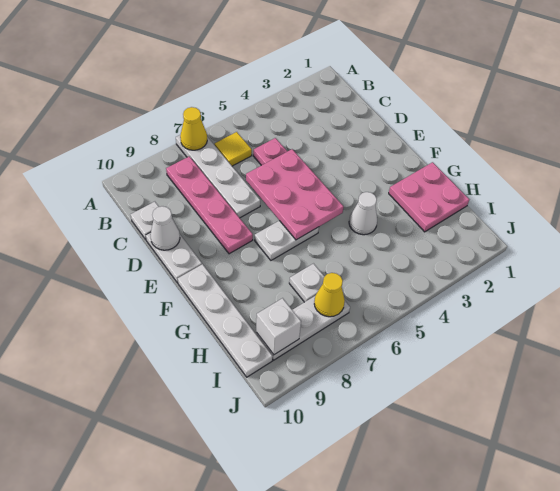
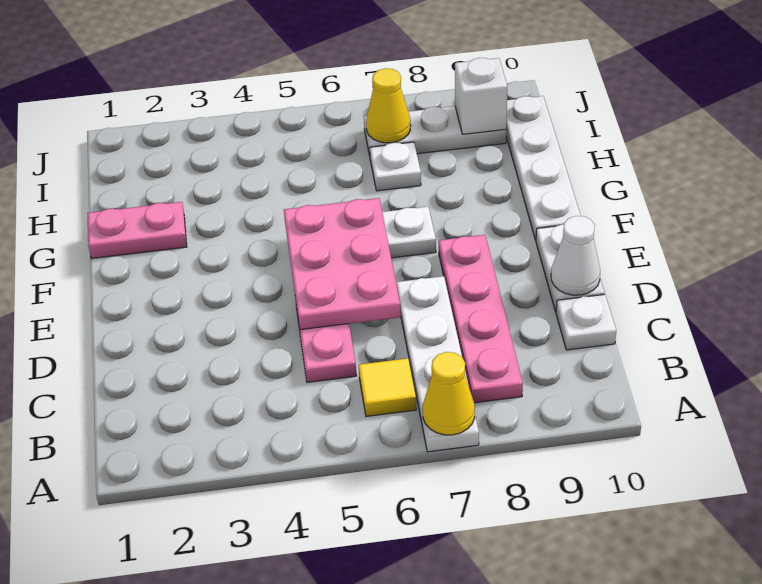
pink 2x2 plate [389,162,469,232] -> pink 1x2 plate [88,202,187,258]
white 1x1 cone [349,192,377,235] -> none

